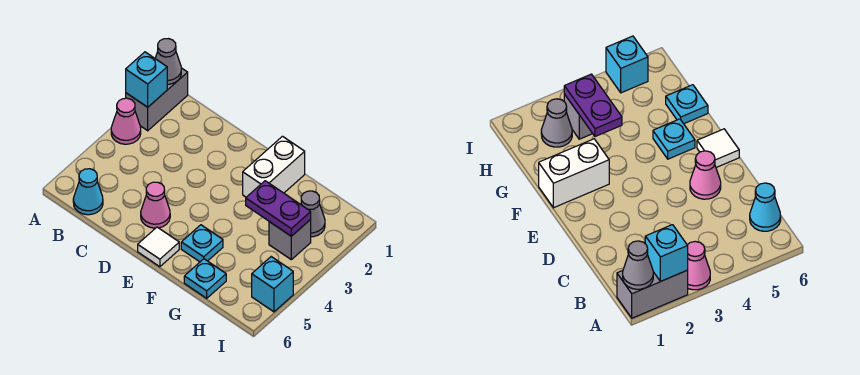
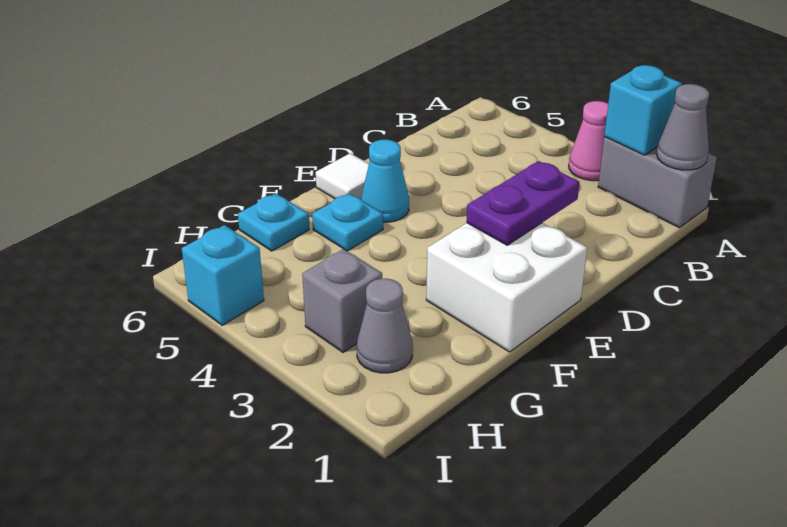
cyan 1x1 cone [73,169,103,215] -> cyan 1x1 cone moved to [361,140,409,222]
pink 1x1 cone [141,182,170,228] -> none
white 1x2 brick [243,136,305,197] -> white 2x2 brick [426,223,587,352]
purple 1x2 plate [246,181,311,236] -> purple 1x2 plate moved to [466,161,579,245]

